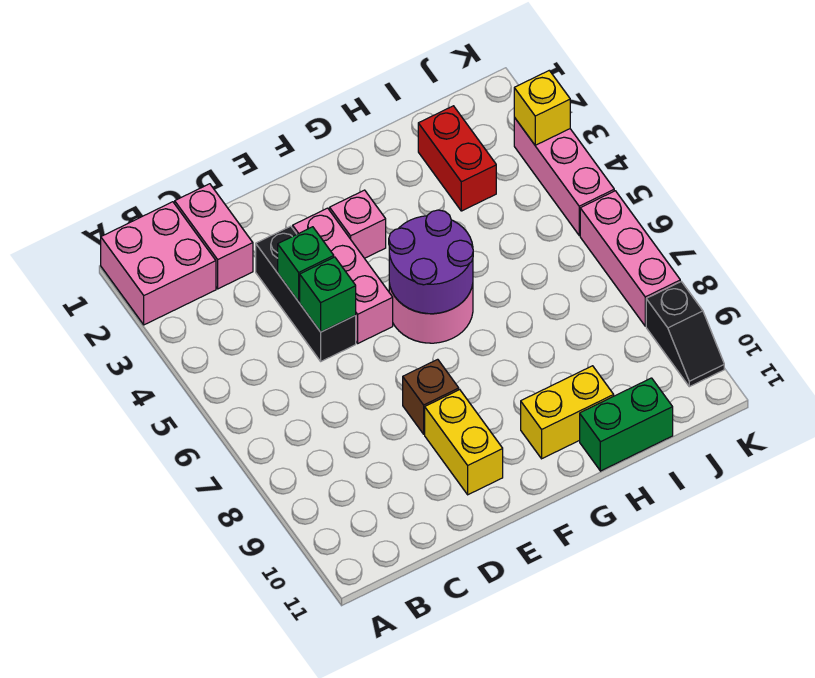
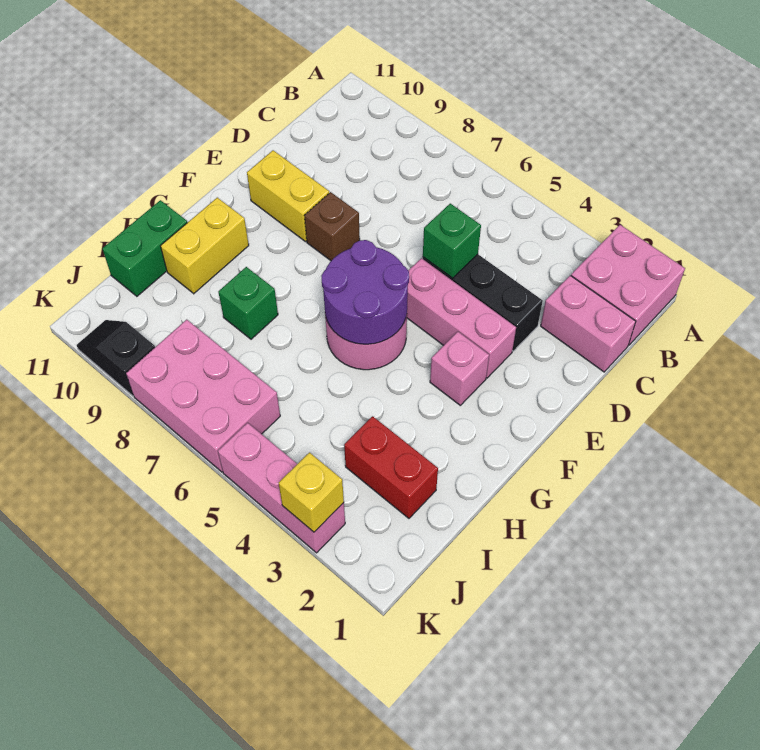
green 1x1 brick [278,227,334,302] -> green 1x1 brick moved to [218,267,278,339]
pink 1x3 brick [580,191,680,326] -> pink 2x3 brick [126,320,280,472]

